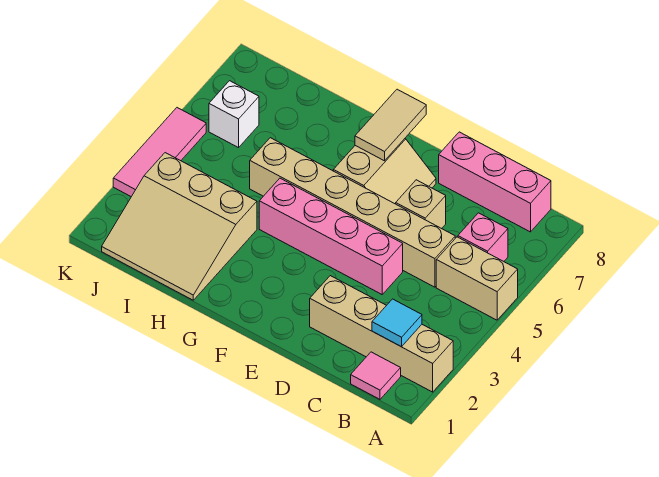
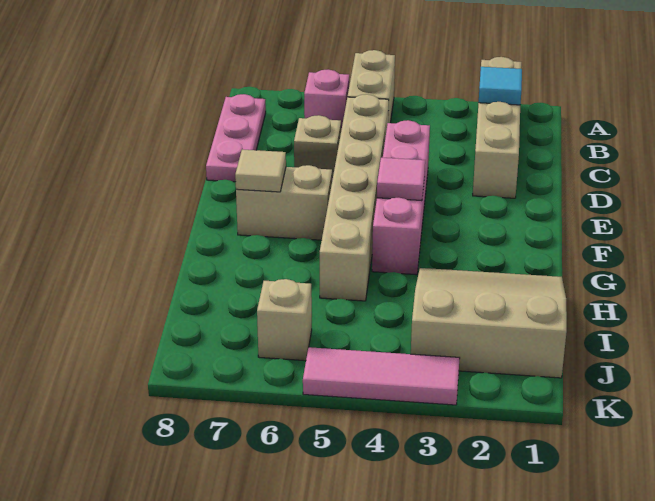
pink 1x1 tile [351,352,401,399] -> pink 1x1 tile moved to [377,158,425,201]
pink 1x3 brick [439,132,551,232] -> pink 1x3 plate [206,94,266,182]
tan 1x2 tile [355,89,426,161] -> tan 1x1 tile [235,149,286,192]
tan 3x3 slope [102,153,257,300] -> tan 3x3 slope turned to [411,268,567,378]
white 1x1 brick [209,81,259,148] -> tan 1x1 brick [257,279,312,361]

